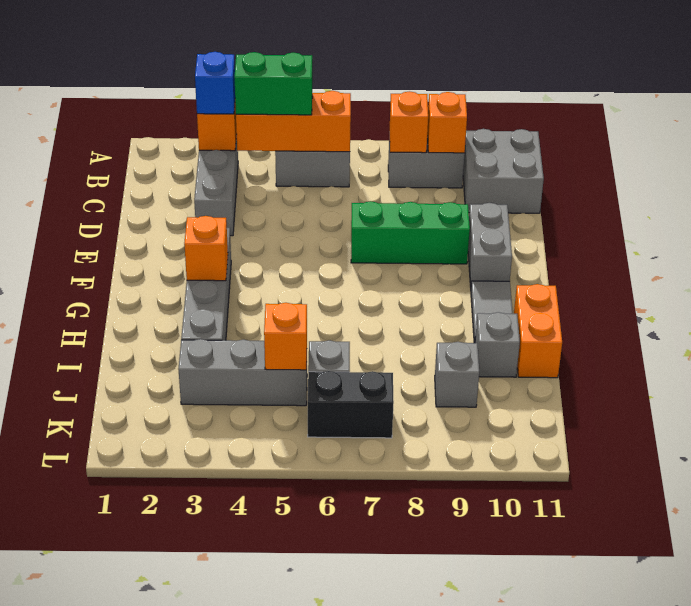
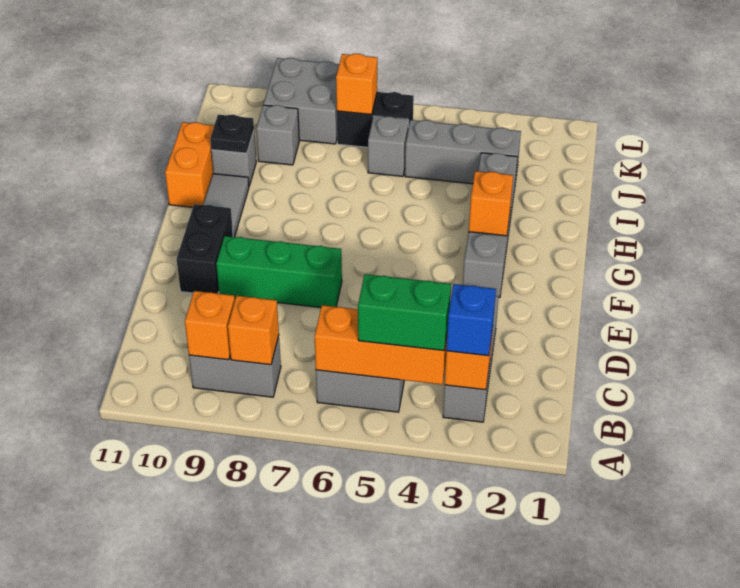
grey 2x2 brick [463,129,544,213] -> grey 2x2 brick moved to [264,58,339,144]
grey 1x2 brick [468,203,512,287] -> black 1x2 brick [176,204,233,293]
none -> black 1x1 plate [210,115,254,153]
orange 1x1 brick [264,303,307,370] -> orange 1x1 brick moved to [336,54,377,115]

